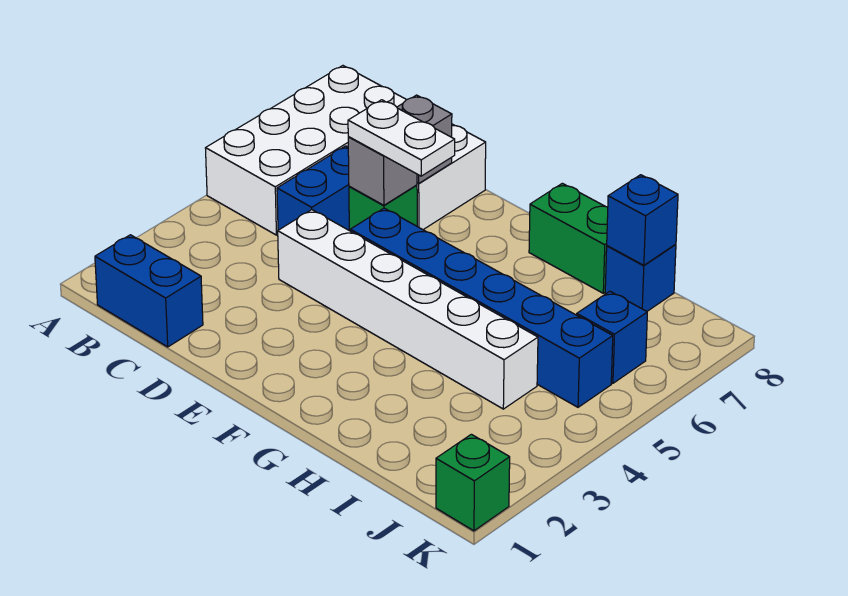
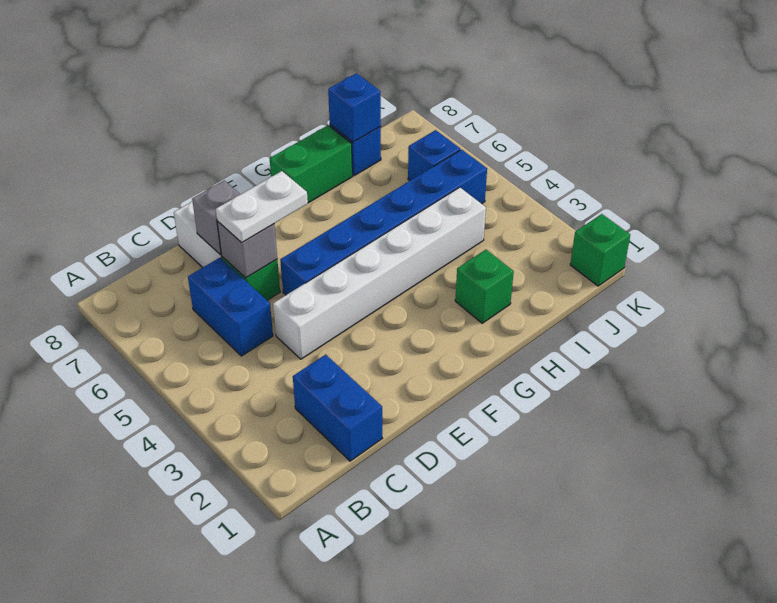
white 2x4 brick [206,66,406,235] -> none
blue 1x2 brick [95,235,203,347] -> blue 1x2 brick turned to [293,355,382,461]
none -> green 1x1 brick [455,250,514,323]

